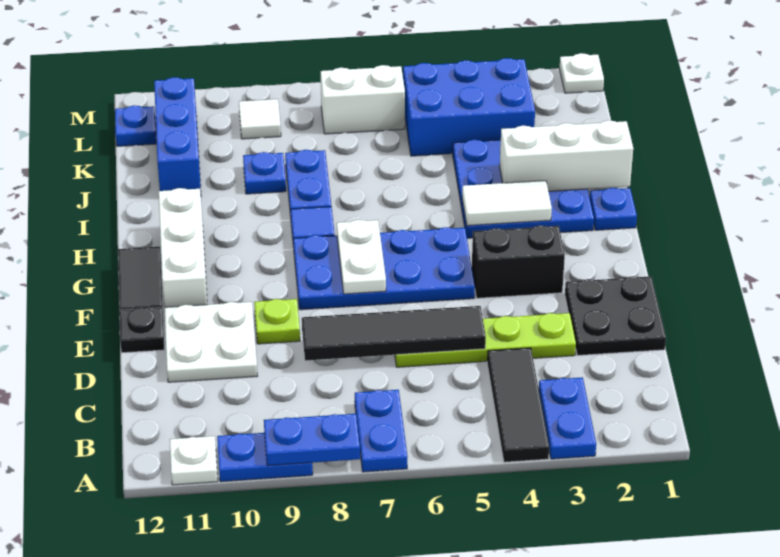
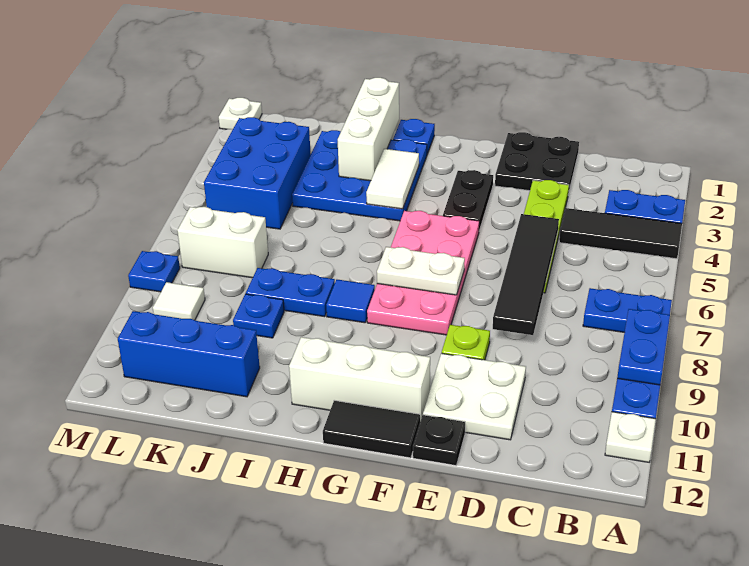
black 1x2 brick [472,225,565,298] -> black 1x2 plate [443,170,493,231]
blue 2x4 plate [293,227,475,310] -> pink 2x4 plate [367,211,479,335]
white 1x2 brick [321,65,405,134] -> white 1x2 brick turned to [177,207,268,278]
blue 1x1 plate [115,105,156,146] -> blue 1x1 plate moved to [128,251,180,292]

